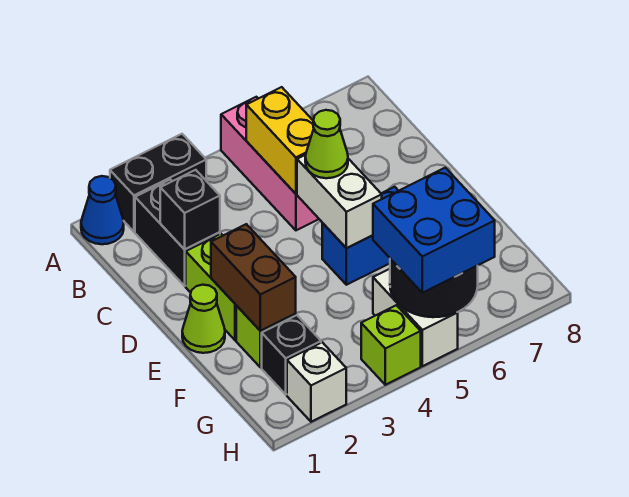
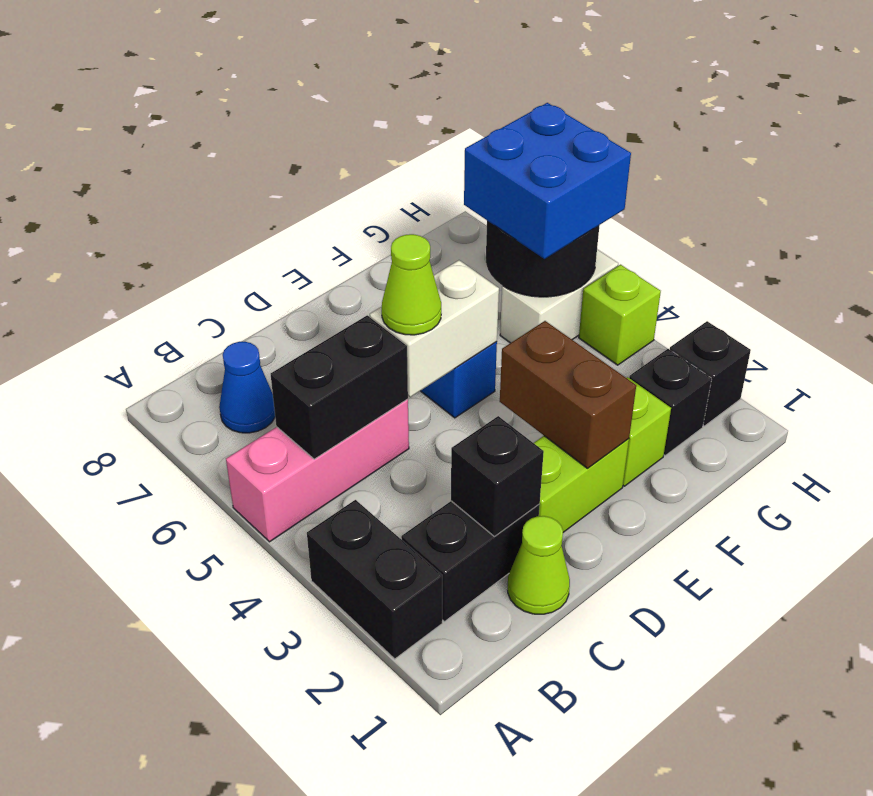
blue 1x1 cone [81,176,124,244] -> blue 1x1 cone moved to [219,342,275,433]
yellow 1x2 brick [246,87,314,194] -> black 1x2 brick [271,315,408,459]
lime 1x1 cone [182,285,225,353] -> lime 1x1 cone moved to [508,516,570,614]
brown 1x2 brick [211,224,296,331] -> brown 1x2 brick turned to [500,321,636,468]
white 1x1 brick [287,342,346,422] -> black 1x1 brick [670,321,751,426]

